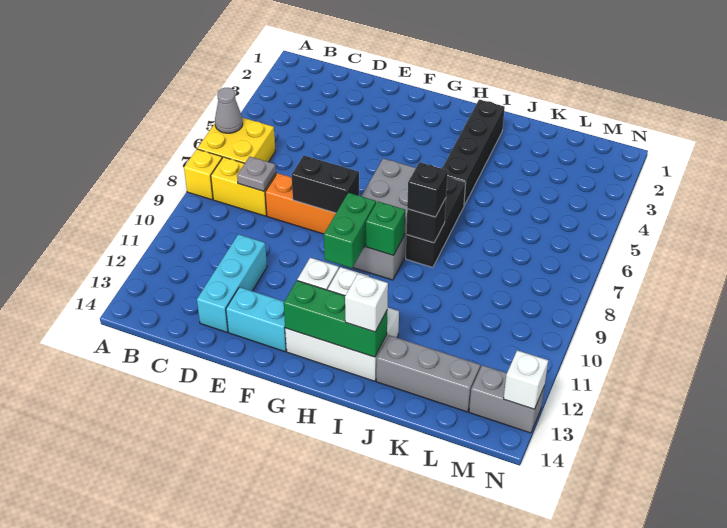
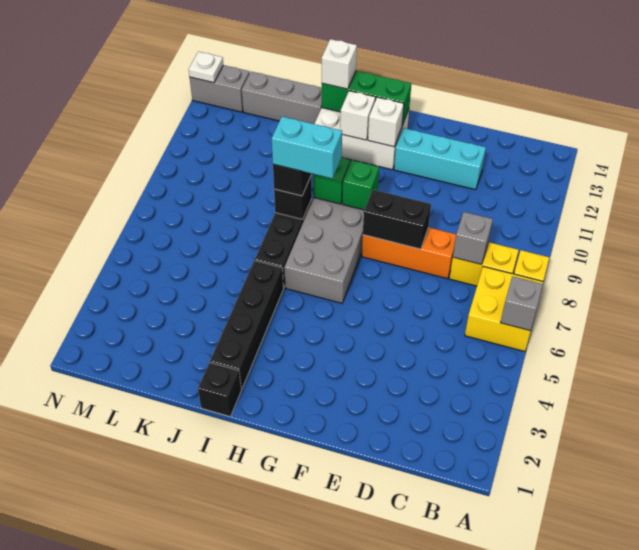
grey 1x1 cone [215,88,243,133] -> grey 1x1 brick [500,276,543,331]
grey 1x1 plate [237,157,276,191] -> grey 1x1 brick [453,212,493,264]
cyan 1x3 brick [197,234,267,332] -> cyan 1x3 brick turned to [394,128,486,190]
cyan 1x2 brick [226,287,287,352] -> cyan 1x2 brick moved to [272,117,342,179]
green 1x2 brick [324,193,376,268] -> green 1x1 brick [342,160,379,210]
none -> black 1x1 brick [198,362,241,417]
white 1x1 brick [504,350,548,409] -> white 1x1 plate [189,52,223,83]

